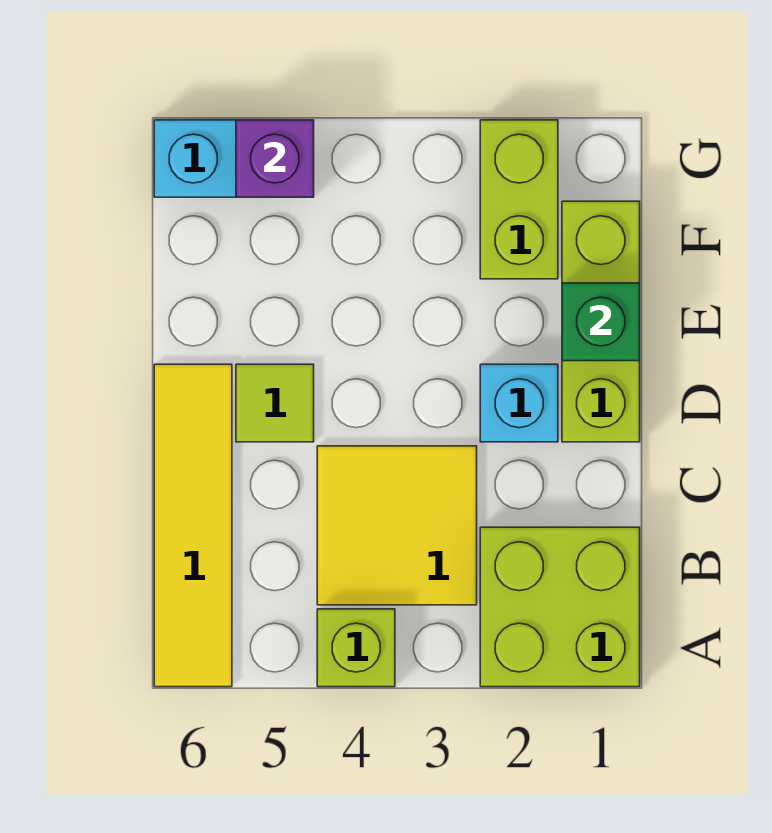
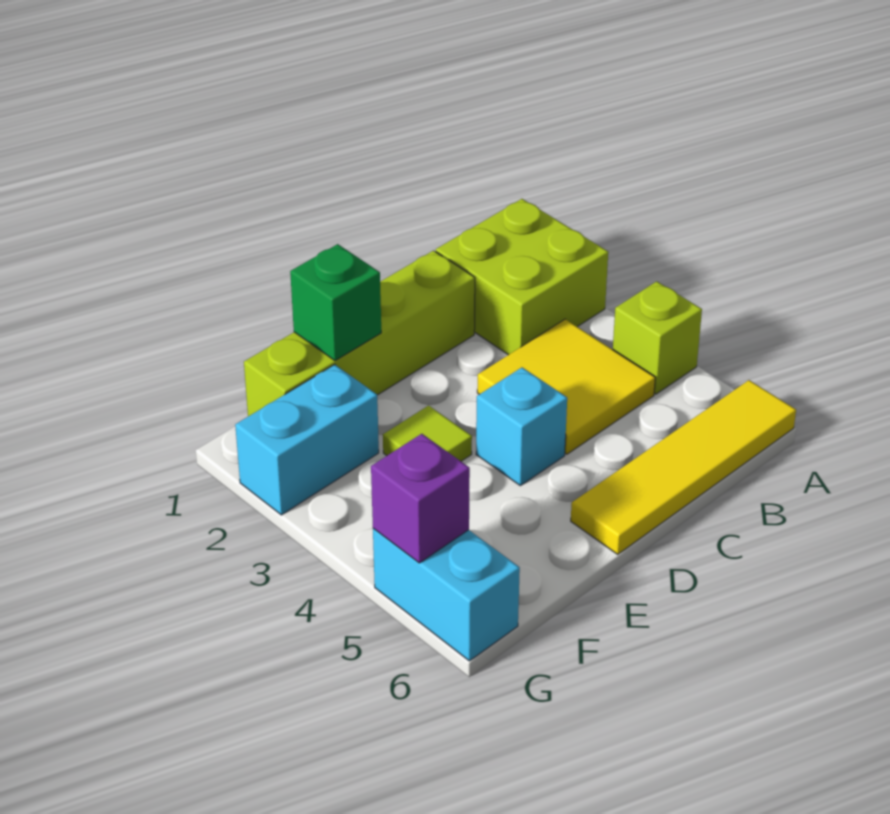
lime 1x3 brick [562,201,640,442] -> lime 1x4 brick [244,251,475,416]
cyan 1x1 brick [480,364,558,442] -> cyan 1x1 brick moved to [476,368,567,486]
lime 1x1 tile [236,364,314,442] -> lime 1x1 tile moved to [383,406,472,461]
lime 1x2 brick [480,120,558,279] -> cyan 1x2 brick [235,365,379,515]

